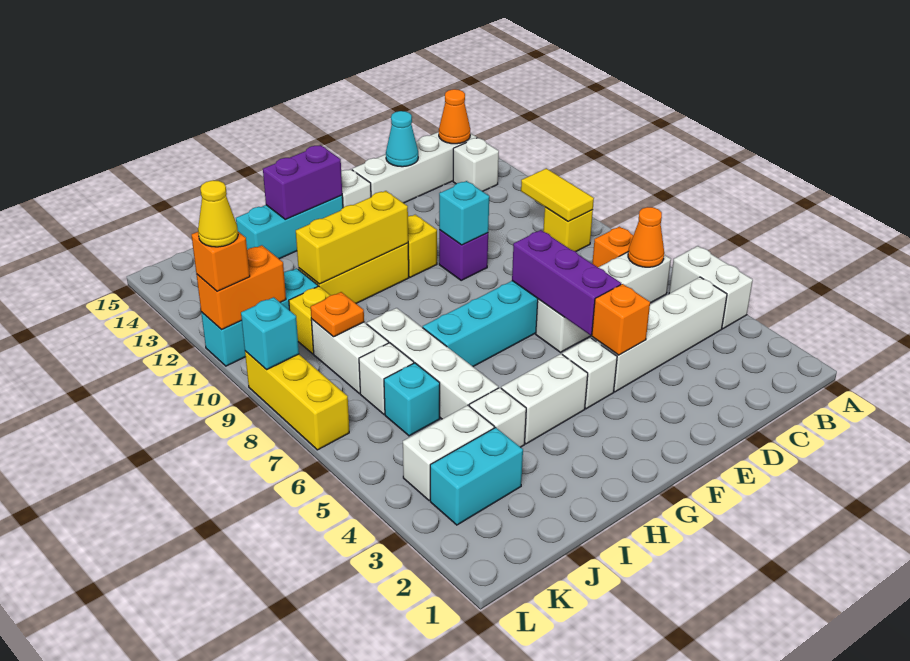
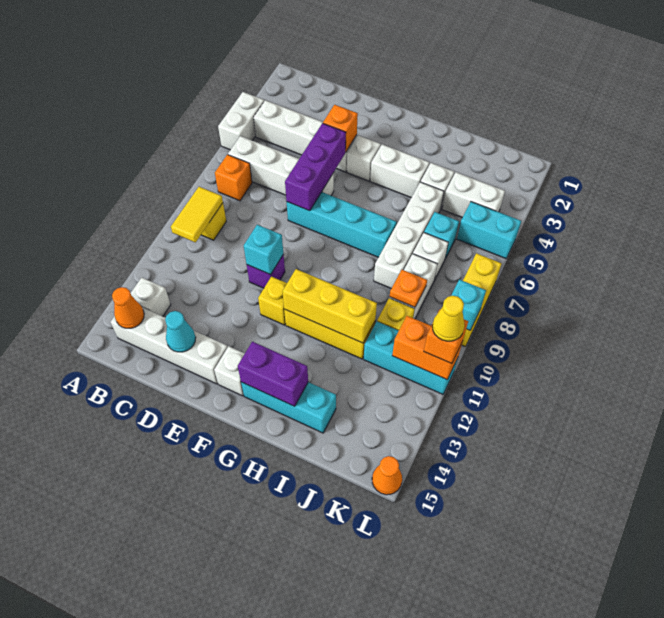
orange 1x1 cone [628,207,664,267] -> orange 1x1 cone moved to [372,456,402,495]
cyan 1x2 brick [430,427,523,525] -> cyan 1x2 brick moved to [457,202,521,259]

